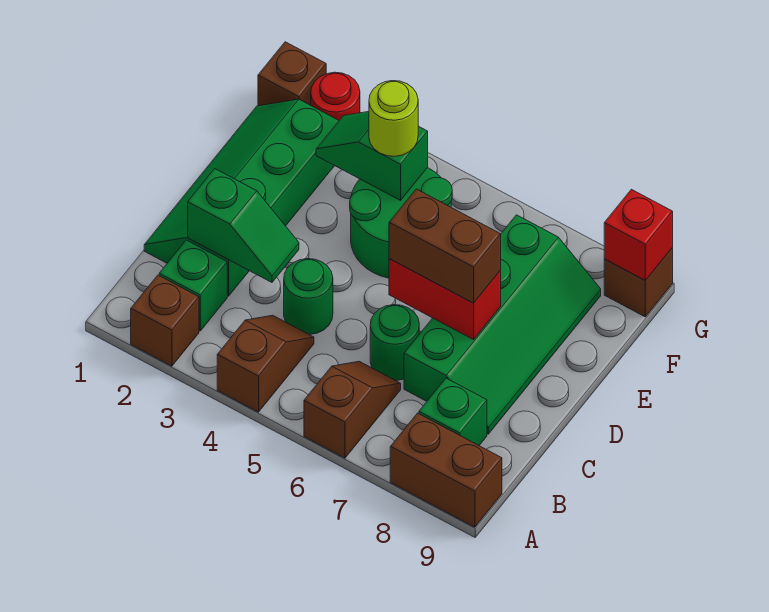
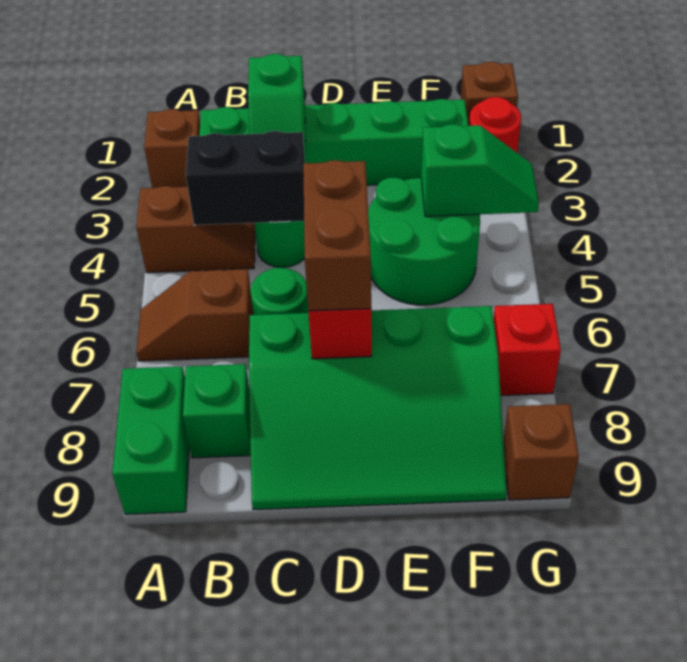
brown 1x2 slope [304,361,401,458] -> brown 1x2 slope turned to [137,269,253,361]
brown 1x2 brick [390,413,502,527] -> green 1x2 brick [112,367,189,514]
none -> black 1x2 brick [186,131,305,225]
green 2x4 slope [404,215,601,434] -> green 3x4 slope [249,306,507,510]
green 1x2 slope [316,112,428,200] -> green 1x2 slope turned to [421,124,539,216]
lime 1x1 round brick [369,81,418,156] -> none
red 1x1 brick [604,189,673,280] -> red 1x1 brick moved to [493,304,561,396]

